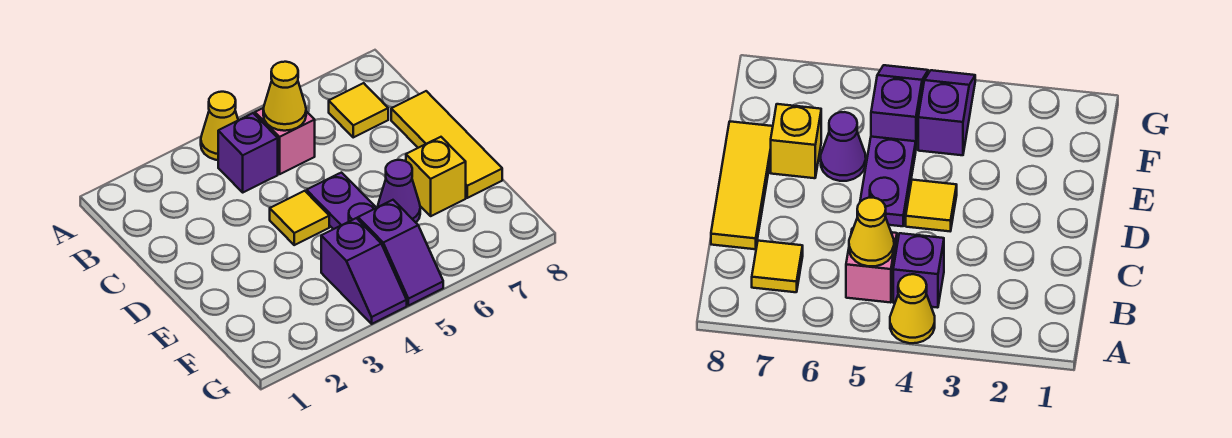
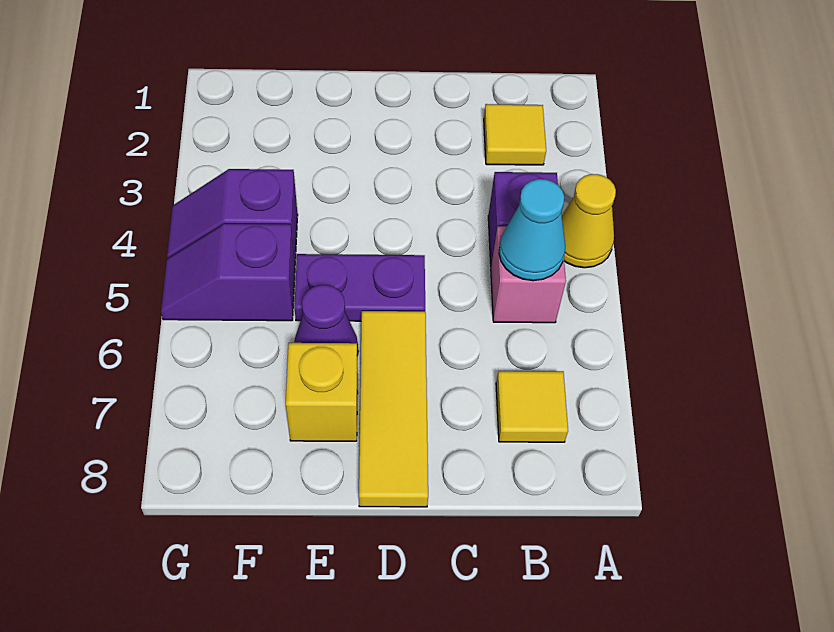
yellow 1x1 cone [263,62,306,131] -> cyan 1x1 cone [499,179,566,281]
yellow 1x3 tile [391,91,502,198] -> yellow 1x3 tile turned to [359,311,428,507]
yellow 1x1 tile [270,191,329,245] -> yellow 1x1 tile moved to [484,104,546,165]

